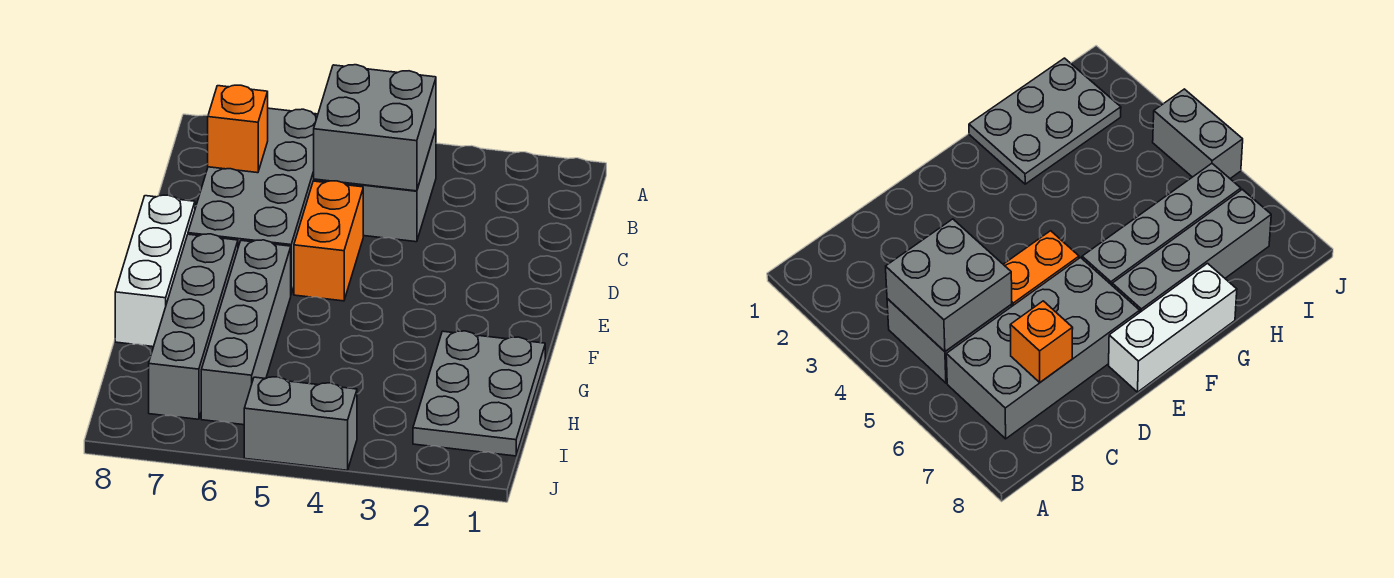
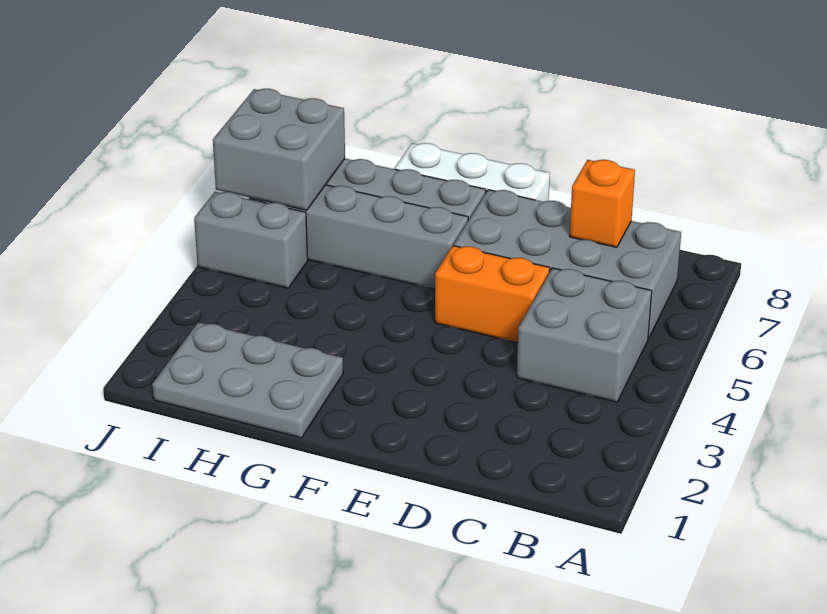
grey 2x2 brick [314,65,436,191] -> grey 2x2 brick moved to [213,89,345,210]
grey 1x2 brick [244,377,357,470] -> grey 1x2 brick turned to [194,192,308,288]

